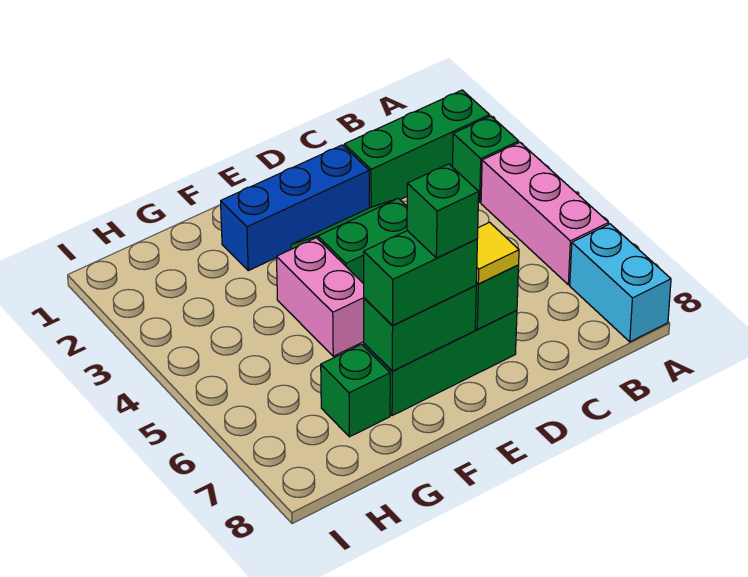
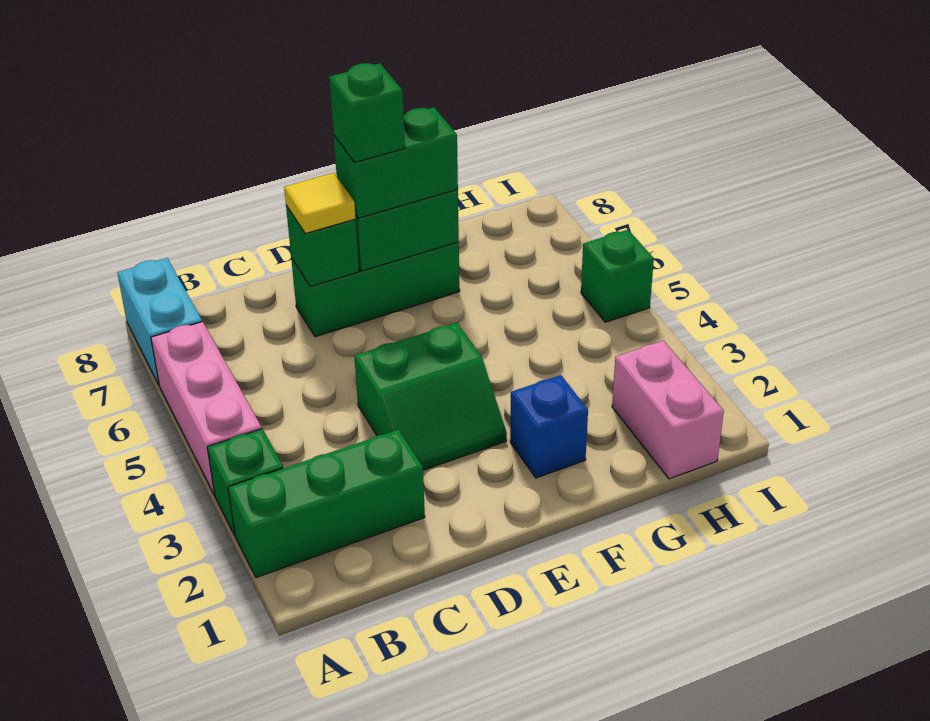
blue 1x3 brick [221,145,369,271] -> blue 1x1 brick [510,375,588,478]
pink 1x2 brick [276,238,364,356] -> pink 1x2 brick moved to [612,341,724,479]
green 1x1 brick [321,344,390,437] -> green 1x1 brick moved to [581,230,654,322]

